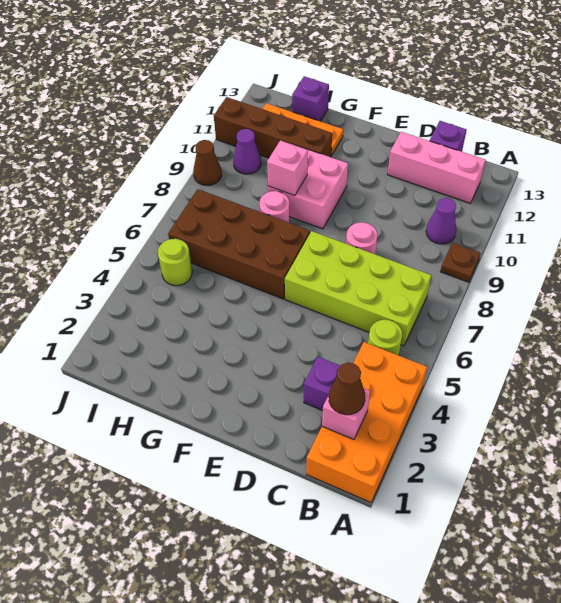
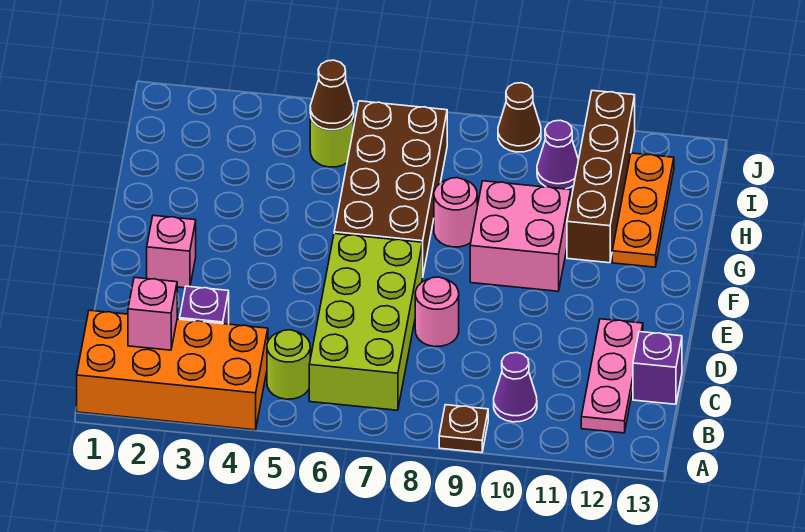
brown 1x1 cone [329,363,365,415] -> brown 1x1 cone moved to [310,60,354,130]
pink 1x3 brick [387,132,486,203] -> pink 1x3 plate [581,319,643,433]
pink 1x1 brick [267,140,308,196] -> pink 1x1 brick moved to [147,215,196,288]
purple 1x1 brick [292,76,329,121] -> none

